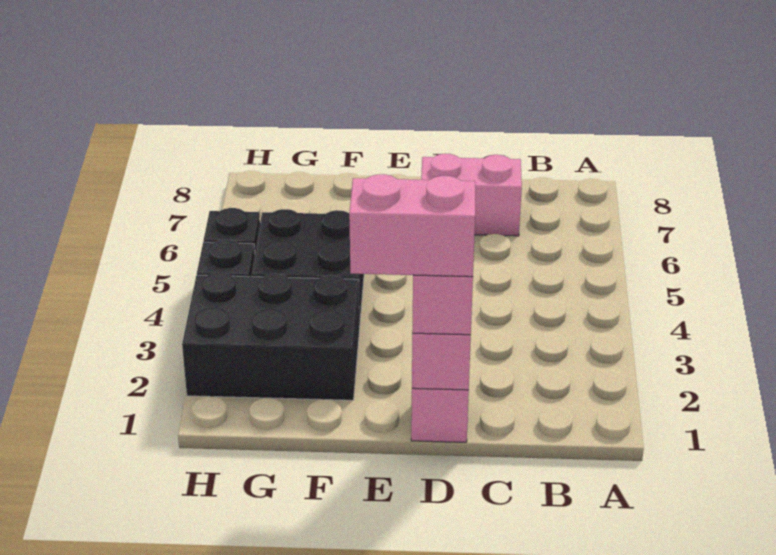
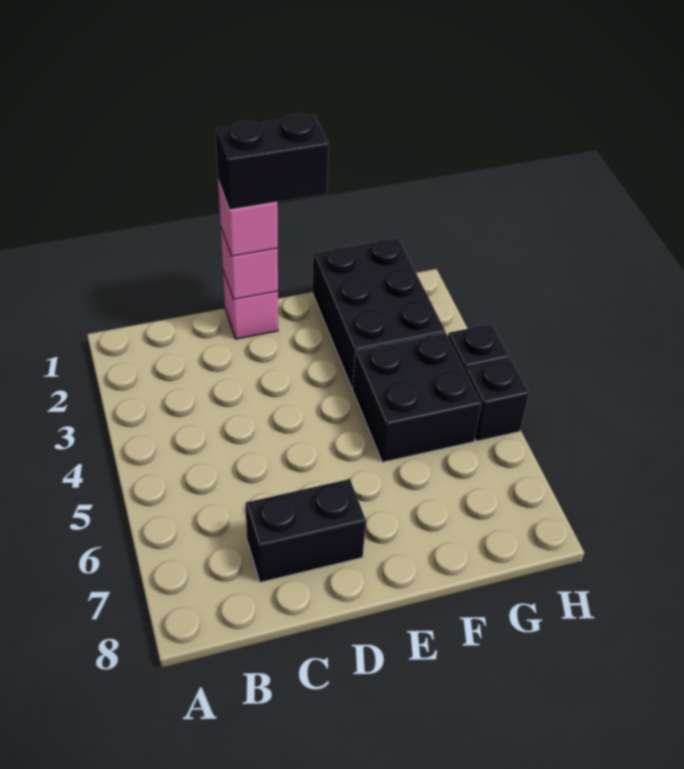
pink 1x2 brick [421,154,522,236] -> black 1x2 brick [246,479,366,582]
pink 1x2 brick [349,174,475,277] -> black 1x2 brick [215,114,329,210]
black 2x3 brick [182,273,359,400] -> black 2x3 brick turned to [312,238,446,388]

